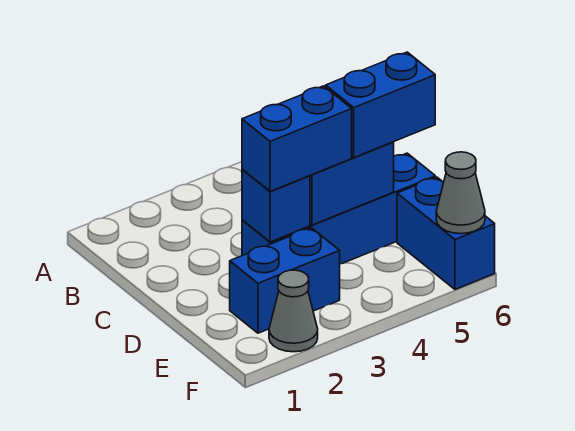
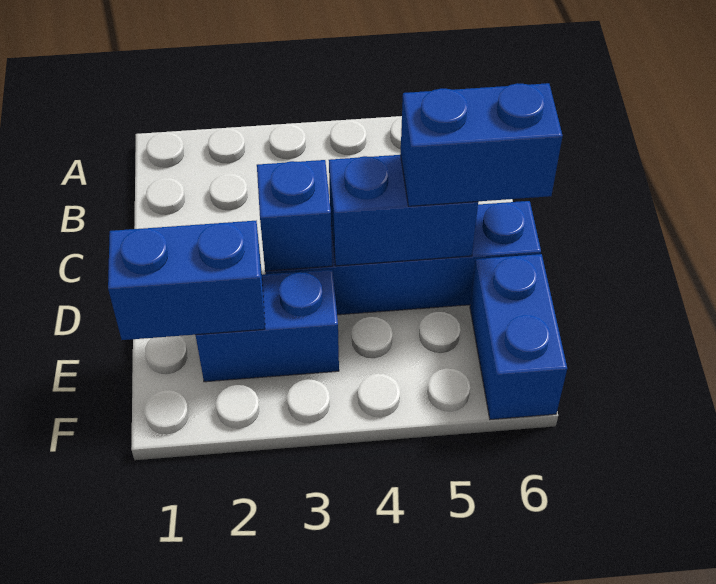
blue 1x2 brick [242,86,352,191] -> blue 1x2 brick moved to [108,221,265,340]
grey 1x1 cone [269,270,318,352] -> none
grey 1x1 cone [436,152,485,234] -> none

